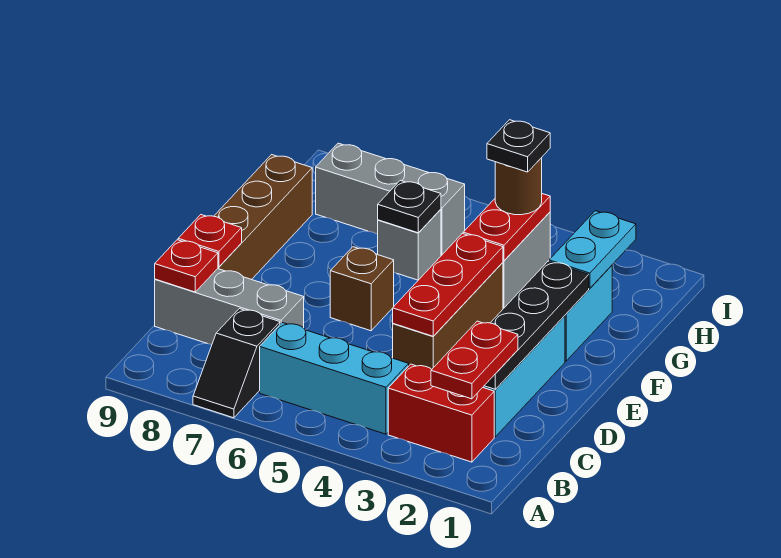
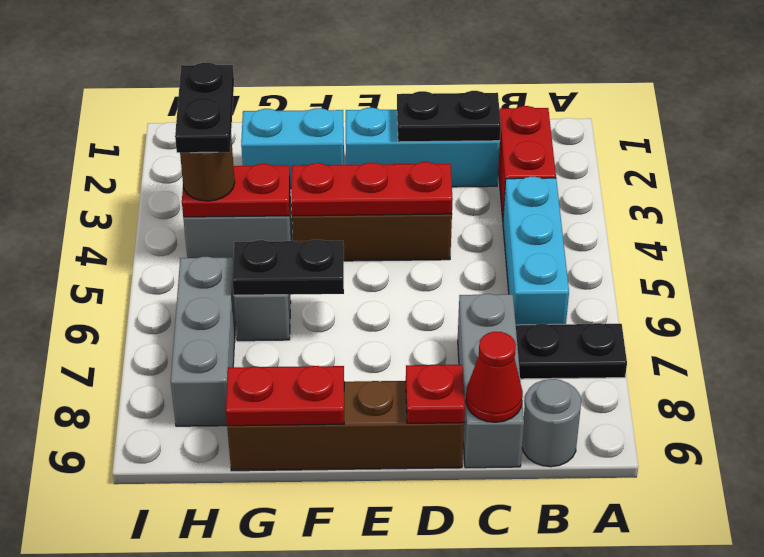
black 1x2 slope [193,309,280,418] -> black 1x2 plate [516,323,627,379]
red 1x2 plate [431,321,518,399] -> red 1x2 plate moved to [226,366,344,426]
none -> grey 1x1 round brick [522,379,581,467]
black 1x4 plate [484,261,589,389] -> black 1x2 plate [397,91,501,142]
red 1x1 plate [155,240,218,292] -> red 1x1 cone [466,332,523,422]
brown 1x1 brick [330,247,394,331] -> none
cyan 1x2 plate [549,211,636,288] -> none
black 1x1 plate [378,180,441,233] -> black 1x2 plate [232,239,344,295]
black 1x1 plate [487,120,550,172] -> black 1x2 plate [175,63,234,153]

